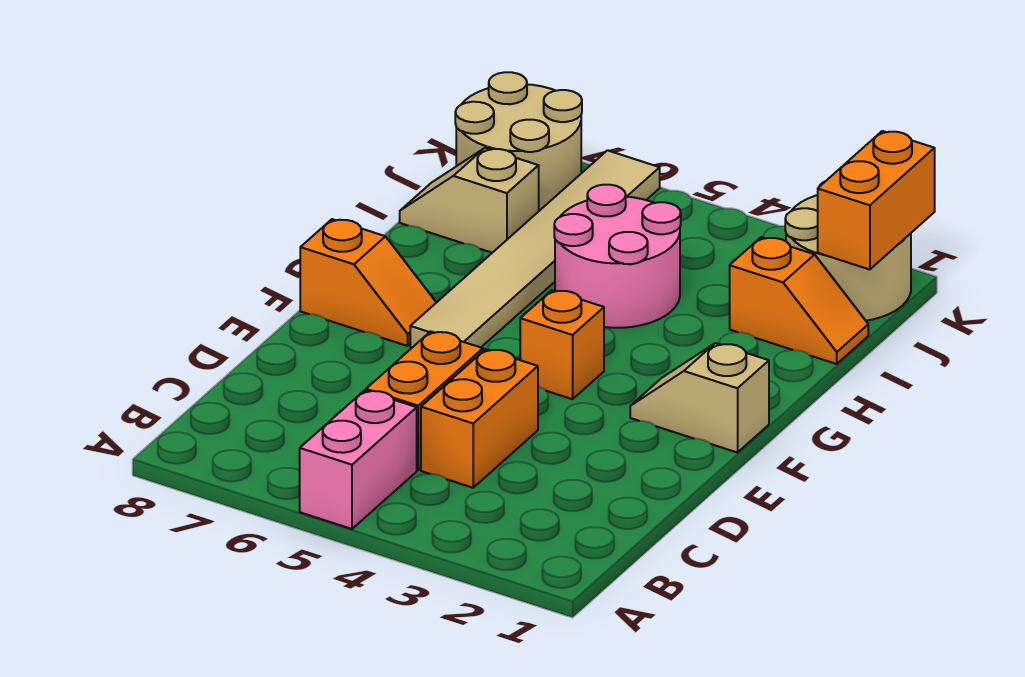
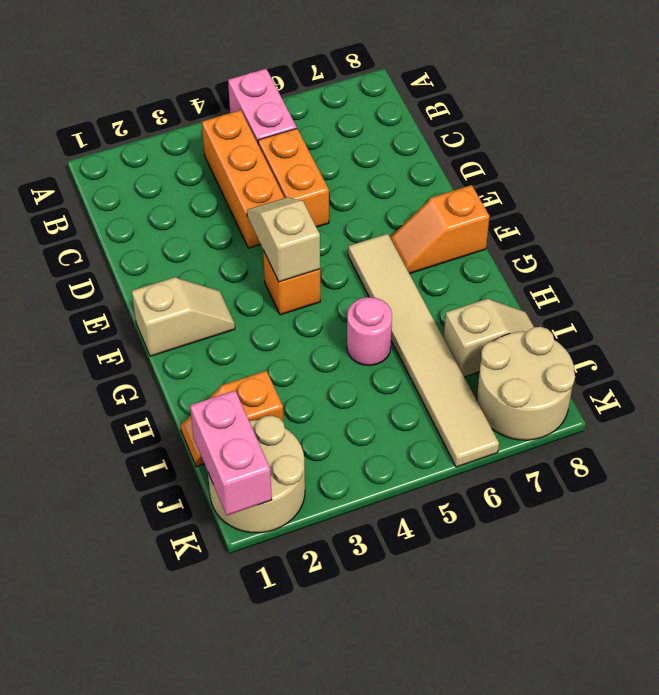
orange 1x2 brick [421,349,538,488] -> orange 1x3 brick [202,110,284,248]
none -> tan 1x2 slope [247,197,320,282]
pink 2x2 round brick [554,185,681,328] -> pink 1x1 round brick [347,297,392,366]
orange 1x2 brick [818,131,935,270] -> pink 1x2 brick [190,391,272,515]

